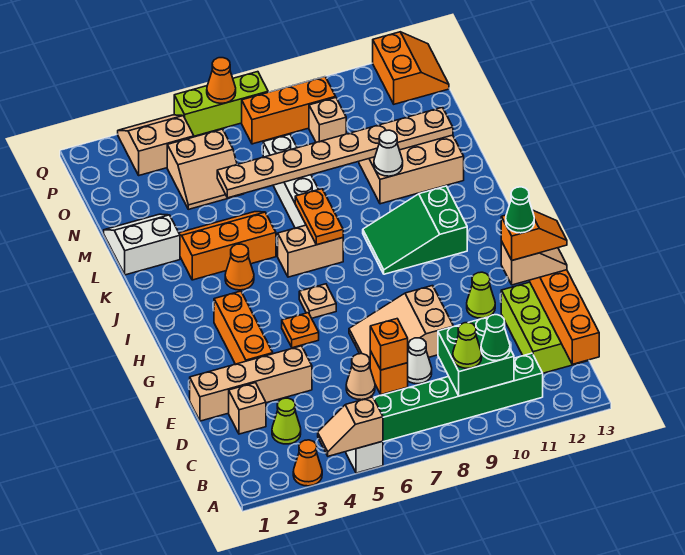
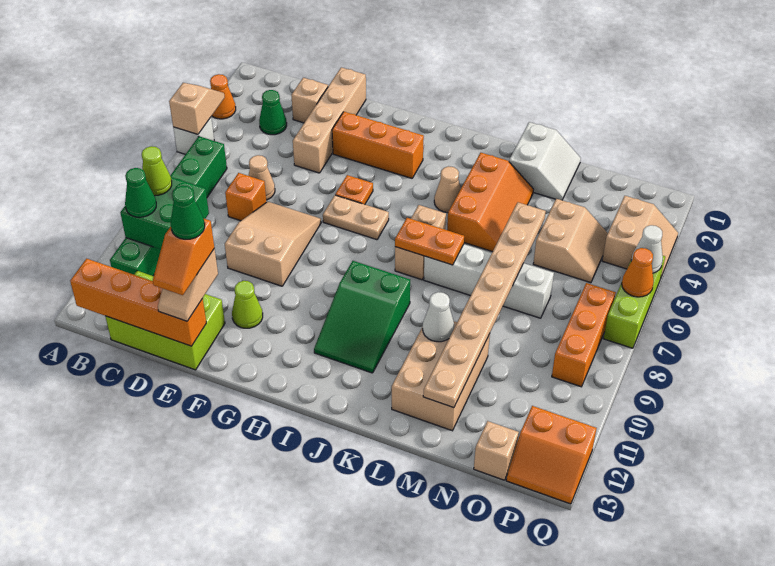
lime 1x1 cone [272,398,301,444] -> green 1x1 cone [259,90,287,135]
orange 1x1 brick [370,319,408,370] -> none
white 1x1 cone [408,338,432,384] -> white 1x1 cone moved to [631,225,663,273]
tan 1x1 plate [299,284,336,318] -> tan 1x2 plate [323,195,389,240]
green 2x3 slope [363,186,467,274] -> green 2x3 slope turned to [314,261,410,373]
orange 1x1 cone [225,244,254,290] -> tan 1x1 cone [434,166,461,213]
tan 2x2 slope [167,129,242,209] -> tan 2x2 slope turned to [533,199,608,283]
tan 1x1 brick [309,98,346,142] -> tan 1x1 brick moved to [474,421,519,480]

